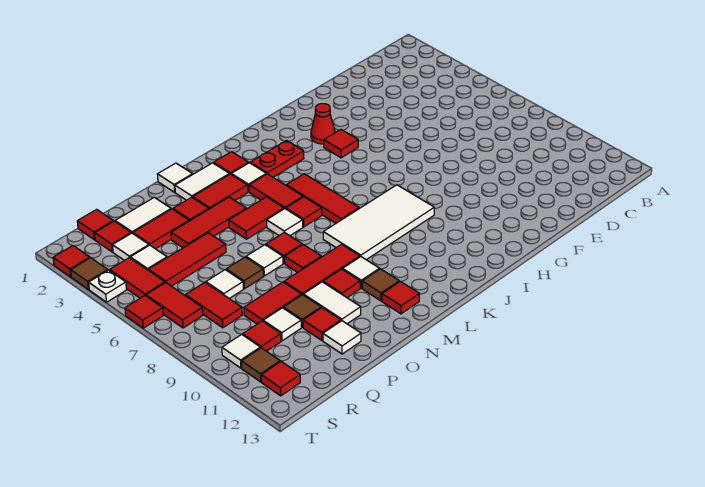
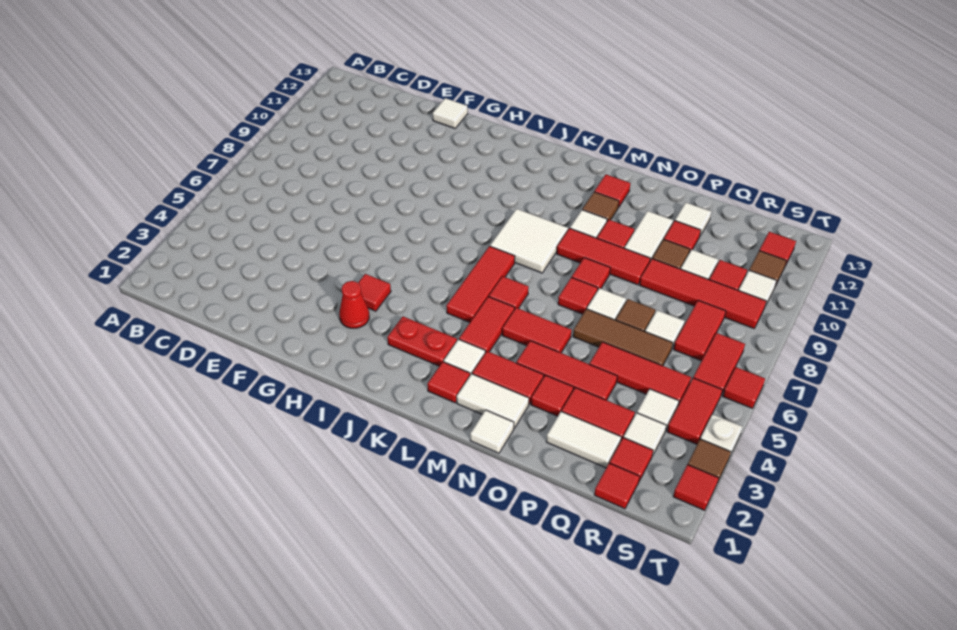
white 2x4 tile [323,185,434,260] -> white 2x2 tile [490,209,568,273]
white 1x1 tile [267,209,303,236] -> white 1x1 tile moved to [433,98,468,128]
none -> brown 1x3 tile [573,309,673,366]
red 1x2 tile [244,282,302,324] -> red 1x4 tile [640,259,766,329]

